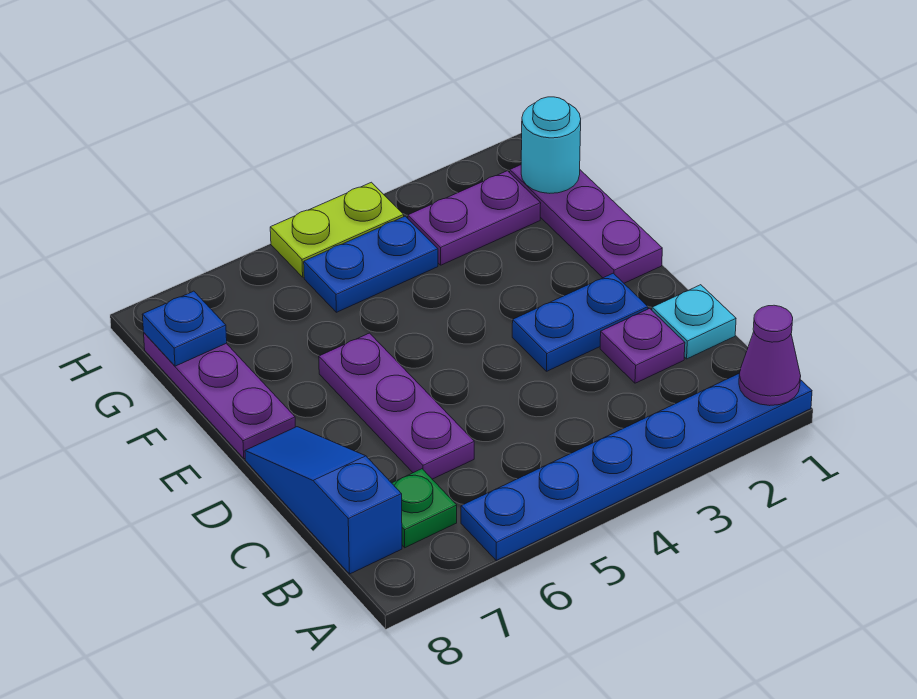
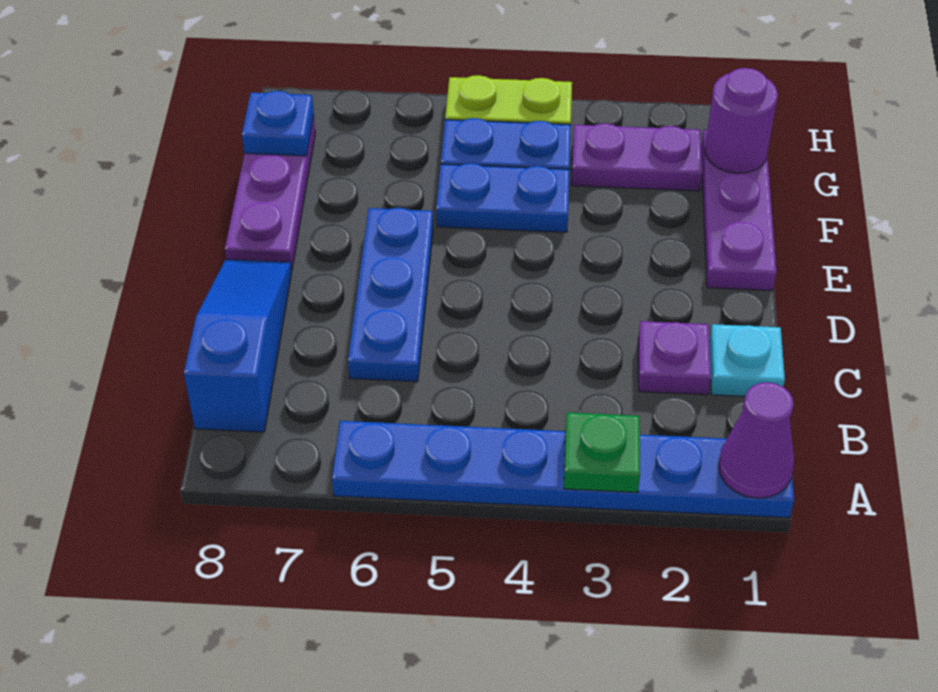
green 1x1 plate [392,469,457,548] -> green 1x1 plate moved to [564,412,640,493]
purple 1x3 plate [319,333,474,479] -> blue 1x3 plate [348,208,433,382]
blue 1x2 plate [512,273,648,371] -> blue 1x2 plate moved to [436,163,570,232]
cyan 1x1 round brick [521,97,581,193] -> purple 1x1 round brick [705,68,778,173]

